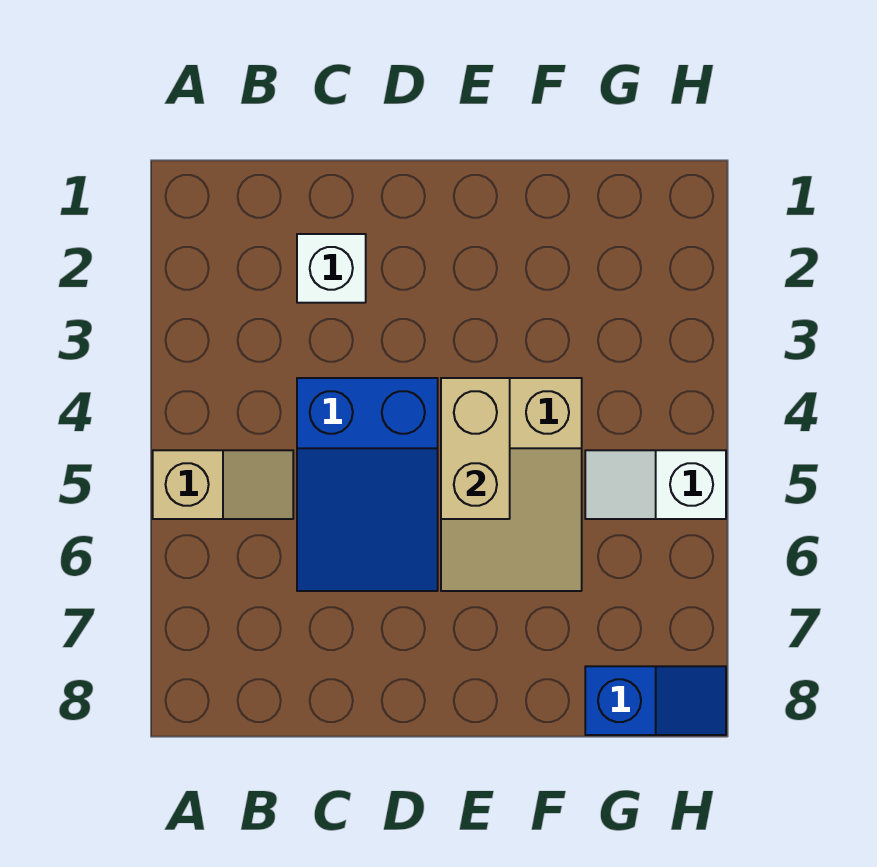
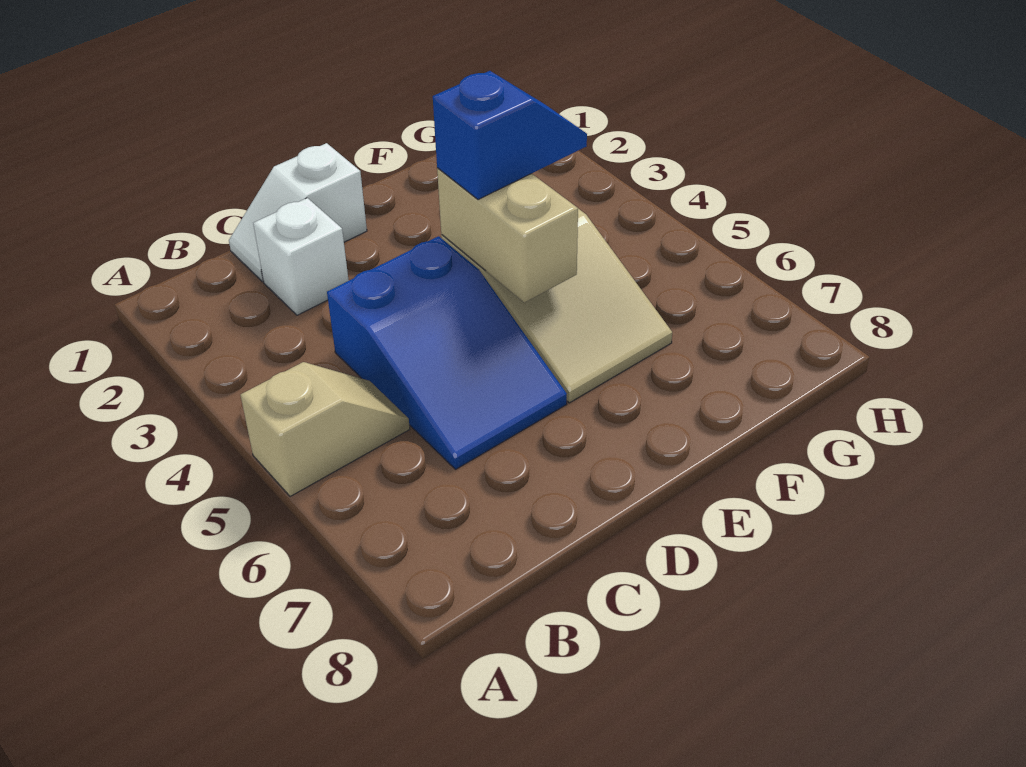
white 1x2 slope [585,450,726,519] -> white 1x2 slope moved to [229,143,367,282]
blue 1x2 slope [585,666,726,735] -> blue 1x2 slope moved to [433,71,587,200]

